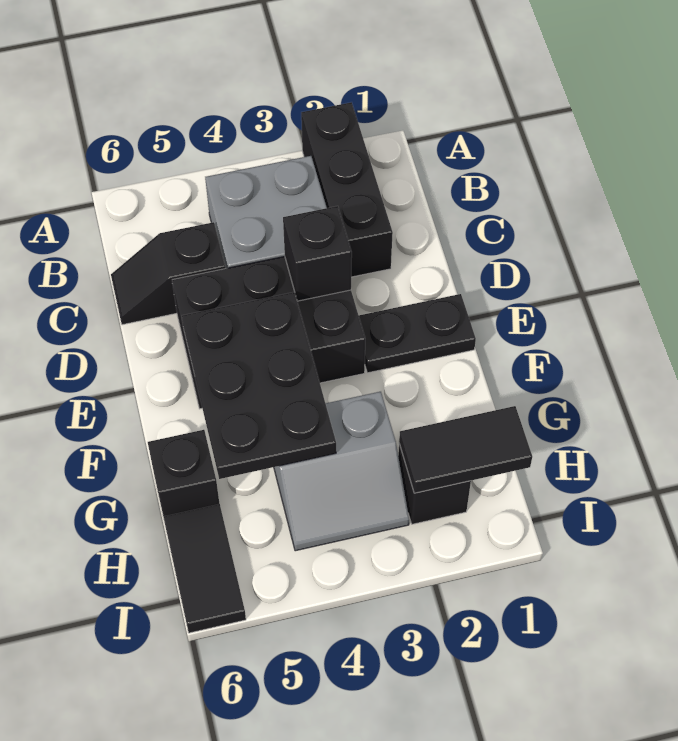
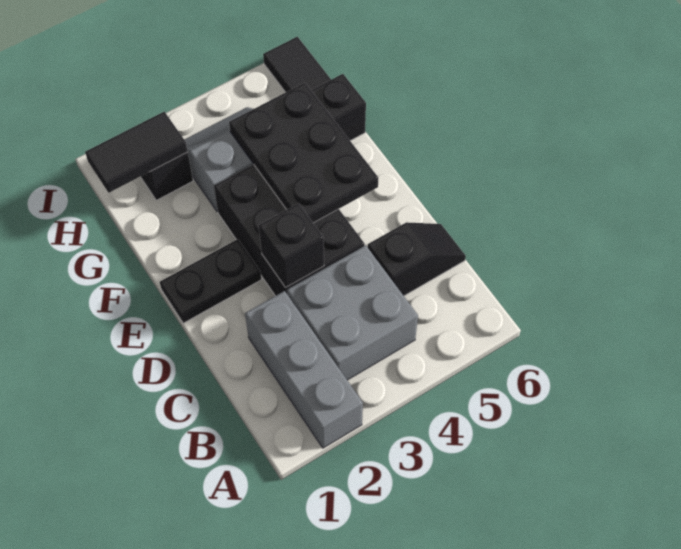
black 1x3 brick [301,102,393,277] -> grey 1x3 brick [245,291,363,448]
black 2x3 brick [172,257,365,409] -> black 2x3 brick turned to [214,164,365,296]

